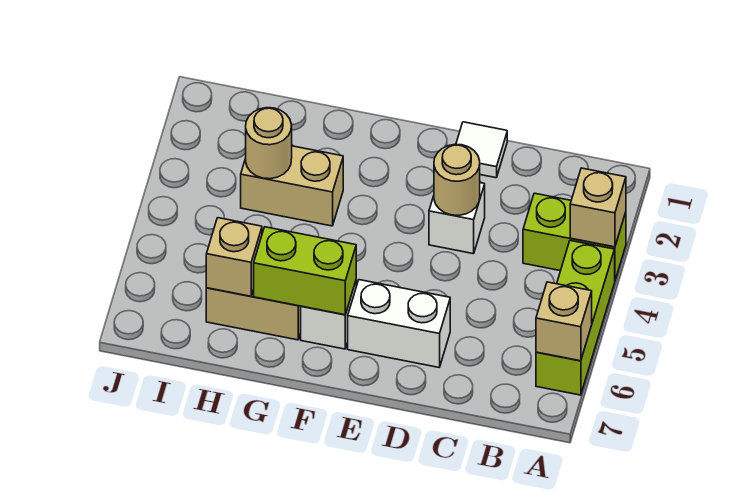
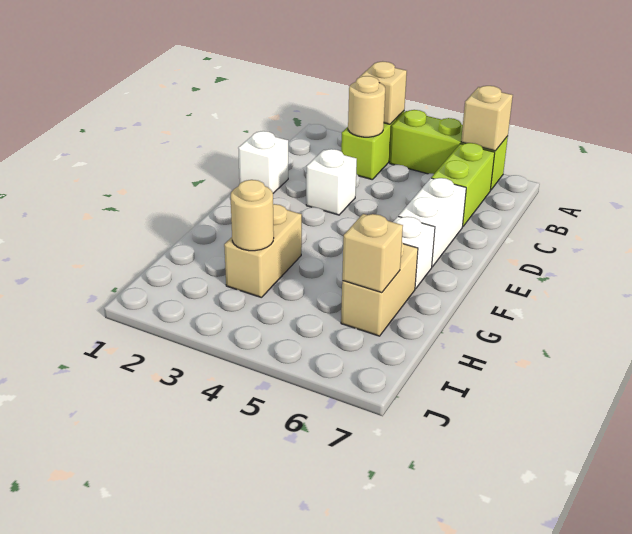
white 1x1 tile [456,122,507,178] -> white 1x1 brick [238,131,288,193]
tan 1x1 round brick [434,144,480,215] -> tan 1x1 round brick moved to [348,76,385,137]
lime 1x2 brick [254,227,356,315] -> lime 1x2 brick moved to [431,143,495,226]

